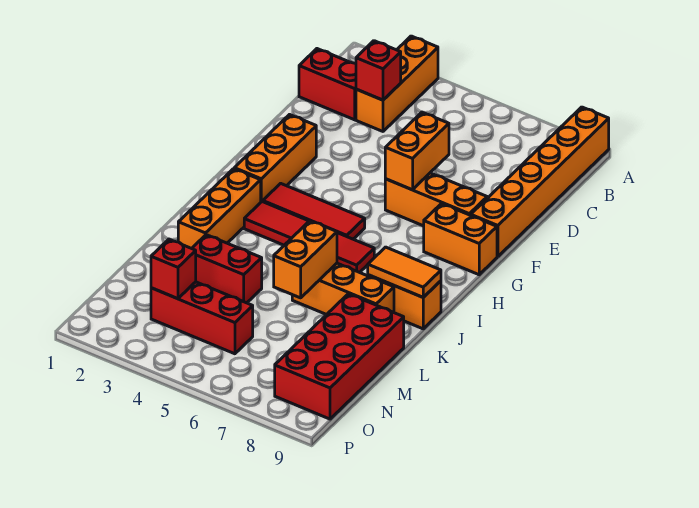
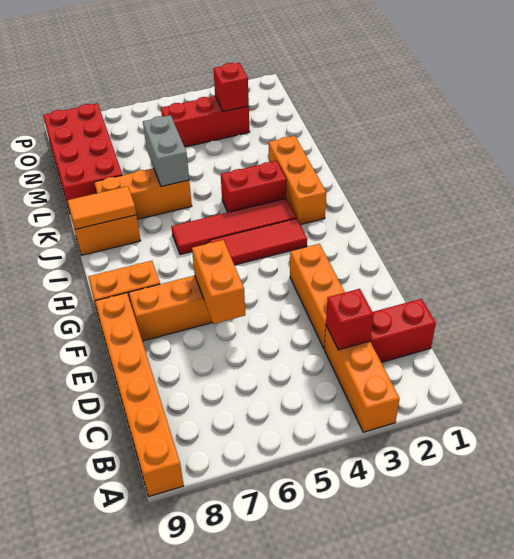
orange 1x3 brick [234,115,316,202] -> orange 1x3 brick moved to [290,244,345,348]
orange 1x2 brick [274,220,337,298] -> grey 1x2 brick [143,115,189,187]
red 1x2 brick [192,235,262,303] -> red 1x2 brick moved to [221,161,286,212]

